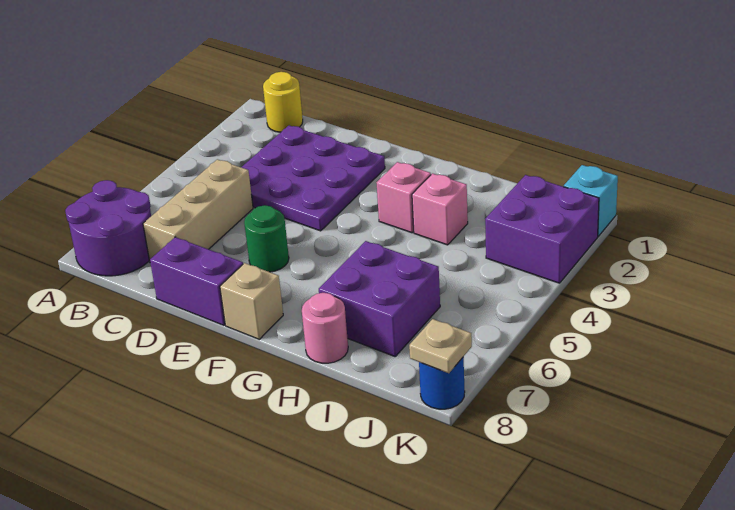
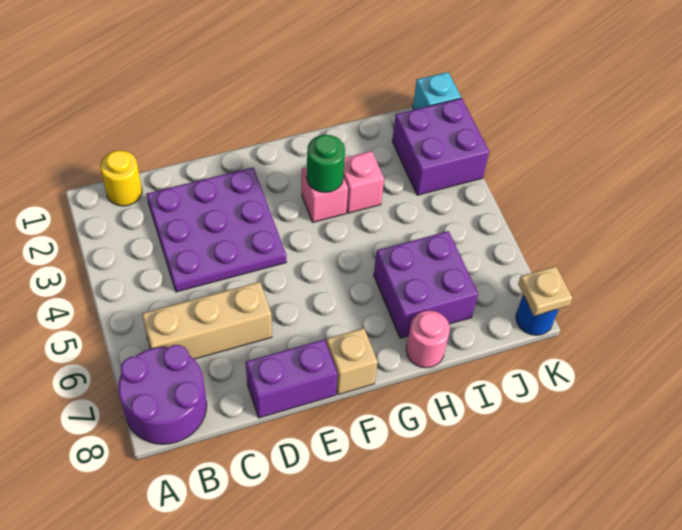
tan 1x3 brick [143,159,253,261] -> tan 1x3 brick turned to [142,282,272,359]
green 1x1 round brick [244,205,289,272] -> green 1x1 round brick moved to [307,135,345,192]

